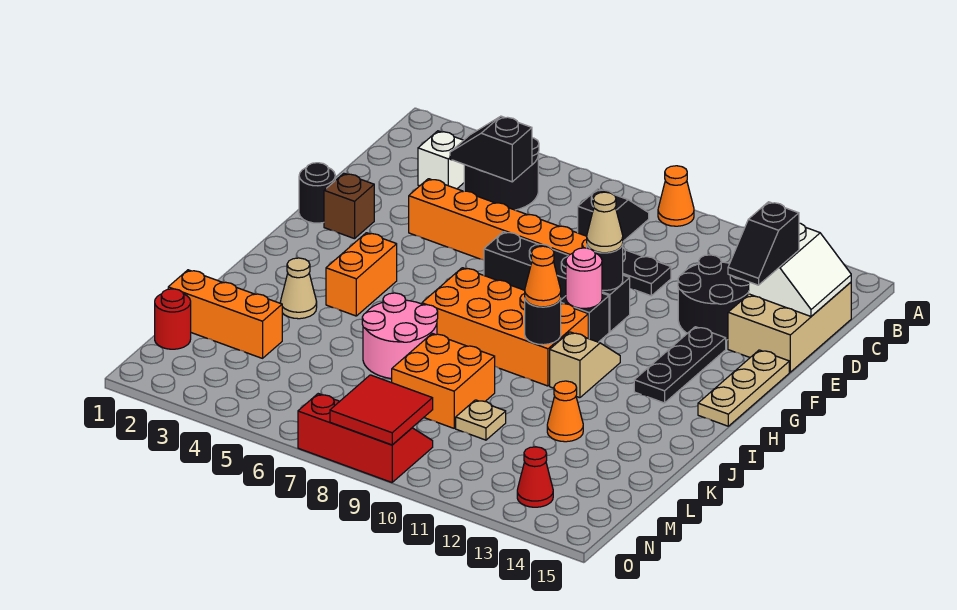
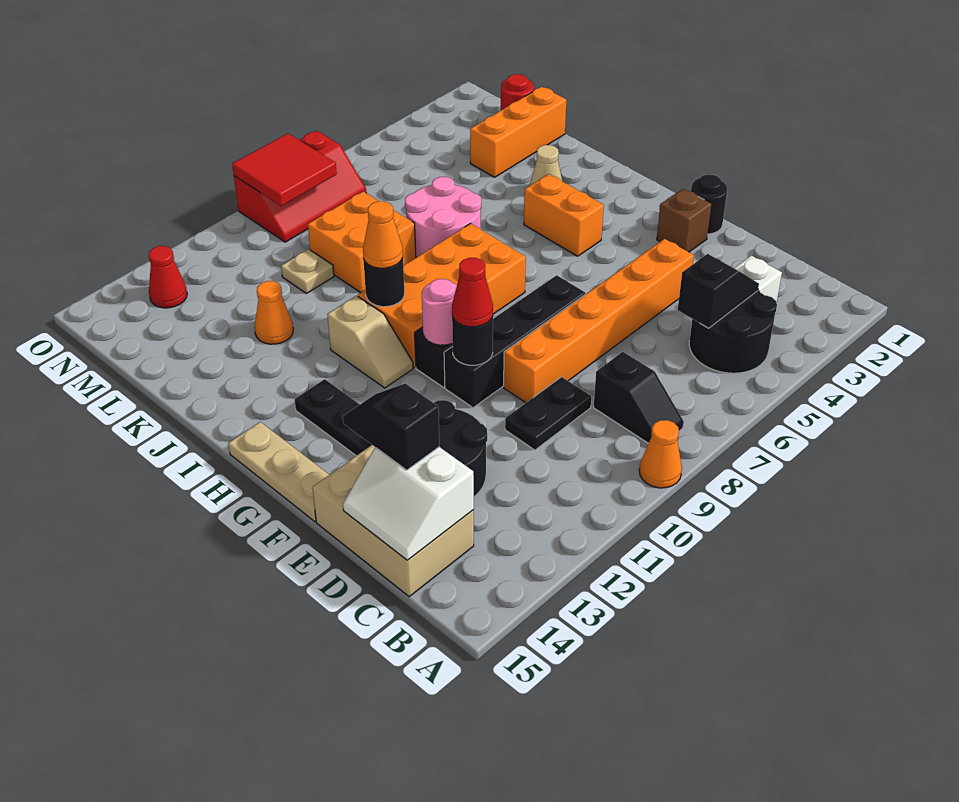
tan 1x1 cone [587,192,623,253] -> red 1x1 cone [452,258,493,327]

